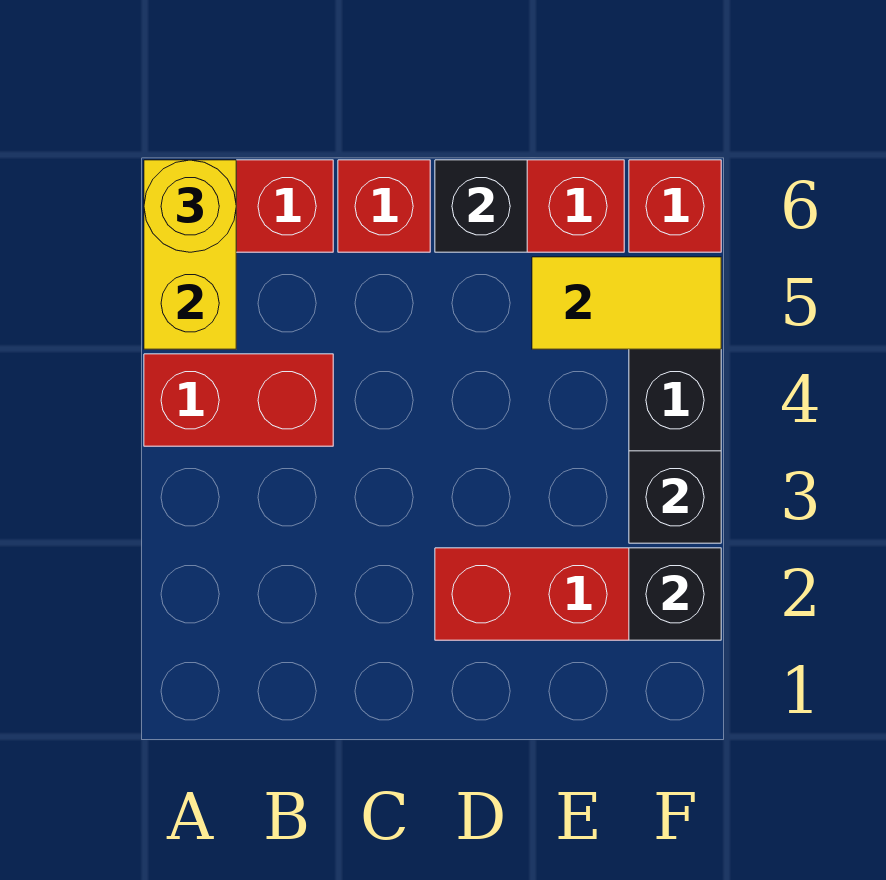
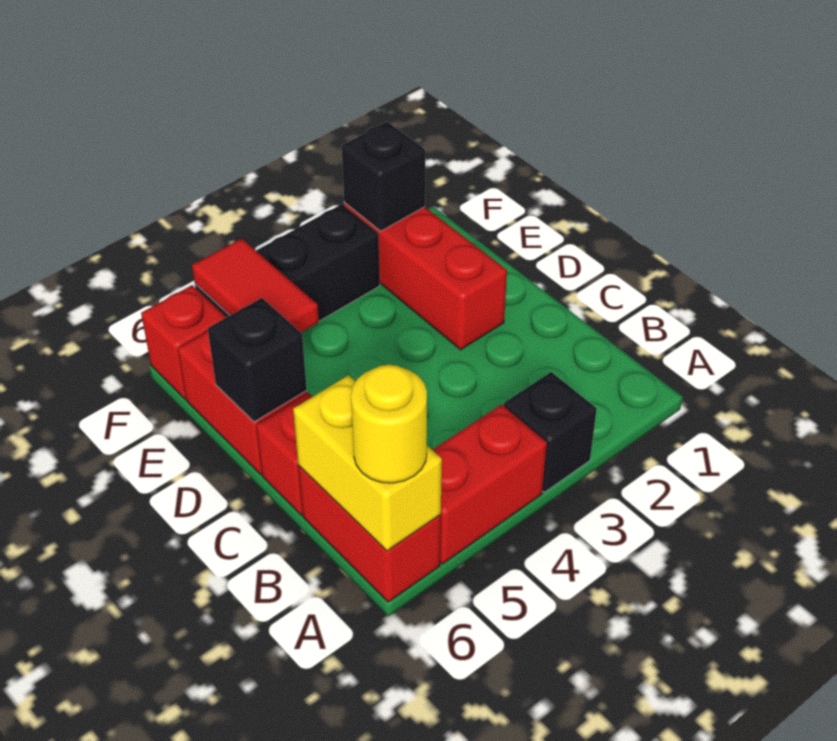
red 1x2 brick [144,354,333,446] -> red 1x2 brick turned to [433,404,547,564]
yellow 1x2 brick [144,160,236,349] -> yellow 1x2 brick turned to [293,375,442,551]
yellow 1x2 tile [532,257,721,349] -> red 1x2 tile [192,238,319,332]
black 1x1 brick [629,451,721,543] -> black 1x1 brick moved to [504,372,597,492]

